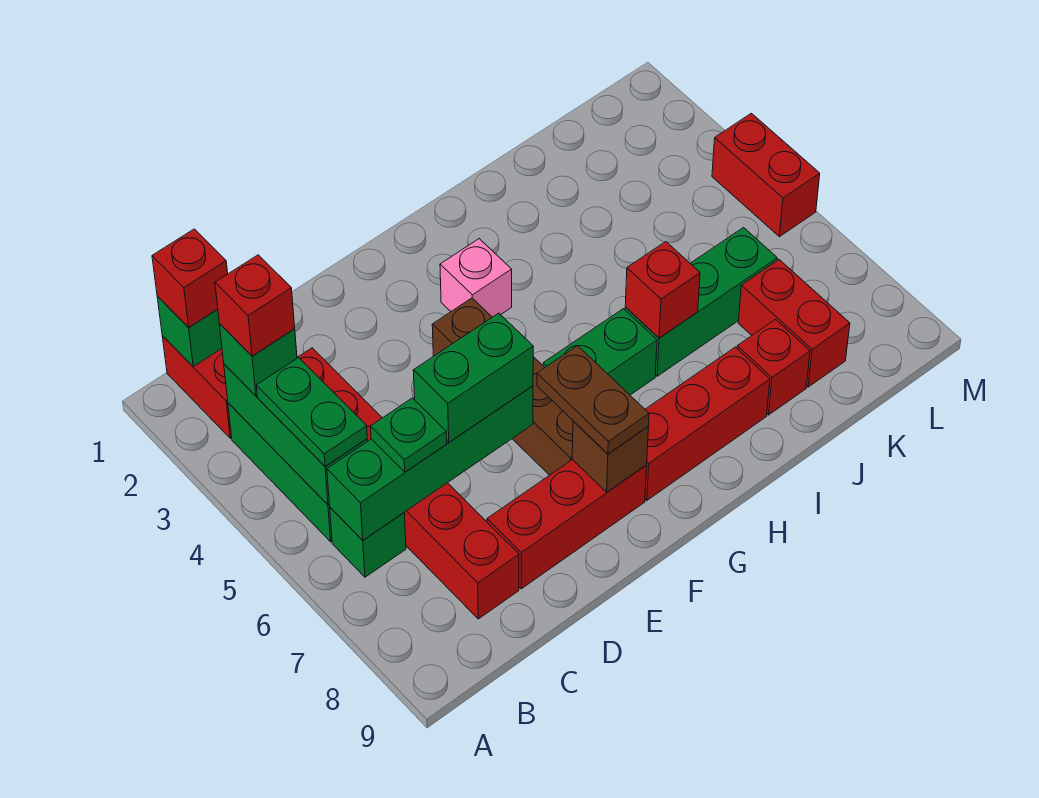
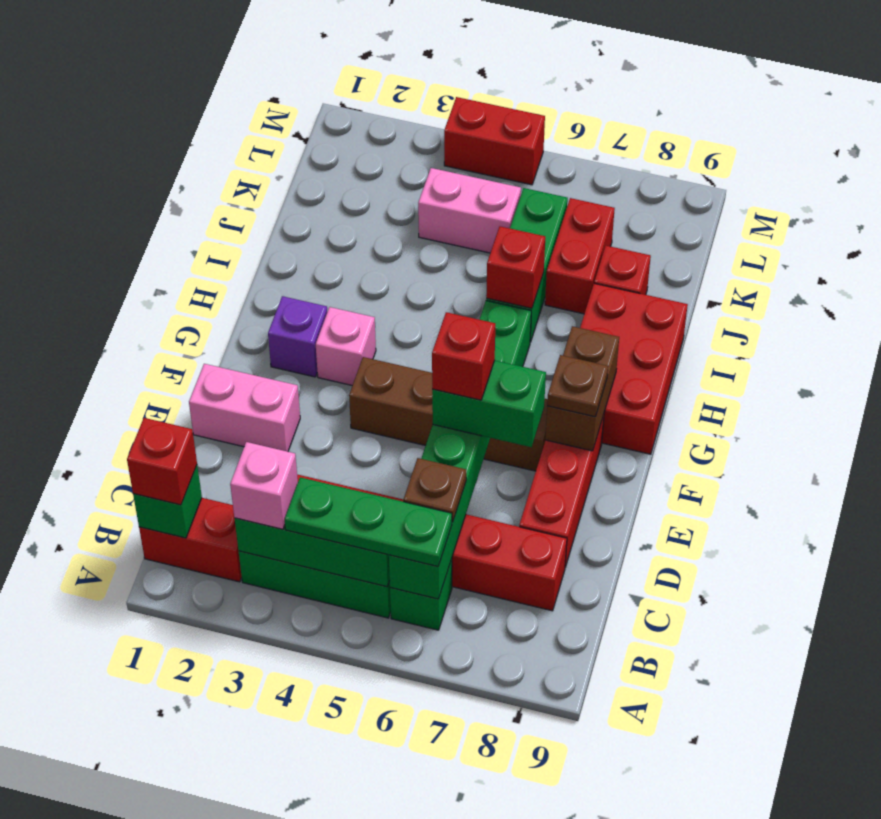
green 1x1 brick [220,324,297,396] -> pink 1x1 brick [230,442,298,529]
red 1x1 brick [215,255,295,356] -> red 1x1 brick moved to [432,312,495,400]
green 1x2 plate [256,358,367,466] -> green 1x3 plate [285,477,452,567]
green 1x1 plate [370,398,447,472] -> brown 1x1 plate [403,458,466,522]
green 1x2 brick [413,313,533,442] -> green 1x2 brick turned to [432,360,546,447]
none -> pink 1x2 brick [189,364,300,452]
brown 1x2 plate [537,346,649,454] -> brown 1x1 plate [547,355,608,417]
brown 1x1 brick [572,421,648,492] -> brown 1x2 brick [545,326,619,451]
none -> purple 1x1 brick [268,296,327,377]
red 1x3 brick [645,347,770,500] -> red 2x3 brick [580,283,688,454]
none -> pink 1x2 brick [418,168,521,253]
red 1x2 brick [738,260,850,387] -> red 1x2 brick turned to [545,198,615,314]

